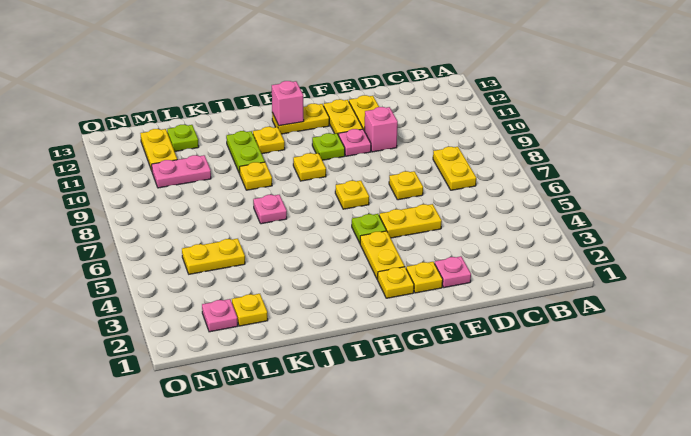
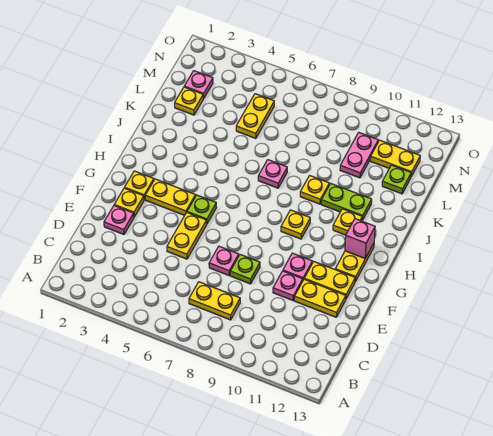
yellow 1x1 plate [389,171,423,200] -> pink 1x1 plate [209,246,239,275]
pink 1x1 brick [365,107,398,152] -> pink 1x1 plate [273,271,303,300]
yellow 1x1 plate [335,181,369,209] -> none
lime 1x1 plate [312,133,345,160] -> lime 1x1 plate moved to [230,255,260,284]

